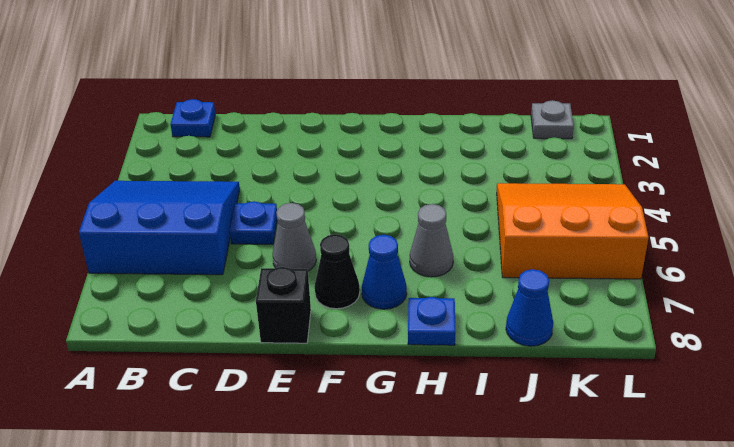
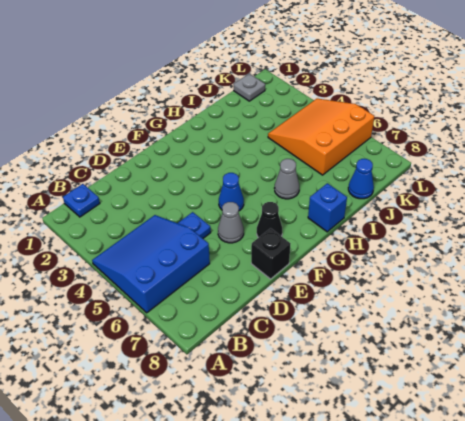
blue 1x1 cone [362,235,407,309] -> blue 1x1 cone moved to [219,173,244,211]
blue 1x1 plate [408,297,456,345] -> blue 1x1 brick [308,183,347,232]

